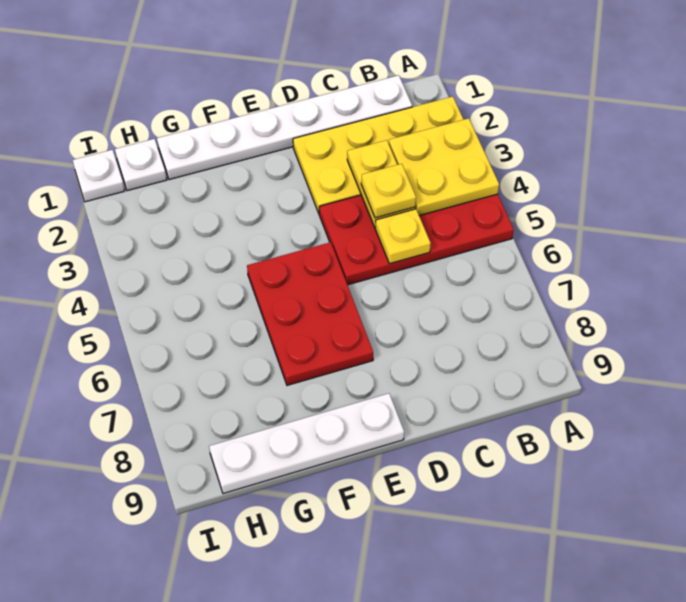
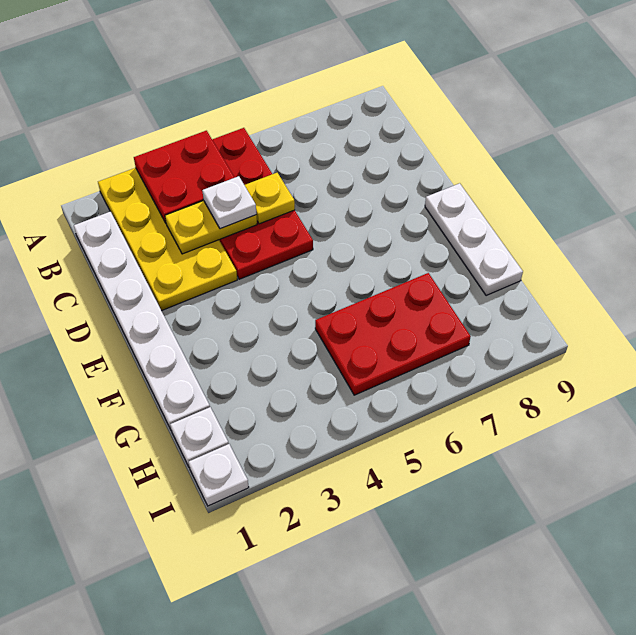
yellow 2x2 plate [389,118,499,216] -> red 2x2 plate [134,131,234,223]
yellow 1x1 plate [361,164,416,218] -> white 1x1 plate [202,176,256,229]
red 2x3 plate [247,242,373,385] -> red 2x3 plate moved to [315,273,471,395]
white 1x4 plate [209,393,404,494] -> white 1x3 plate [425,183,523,296]

